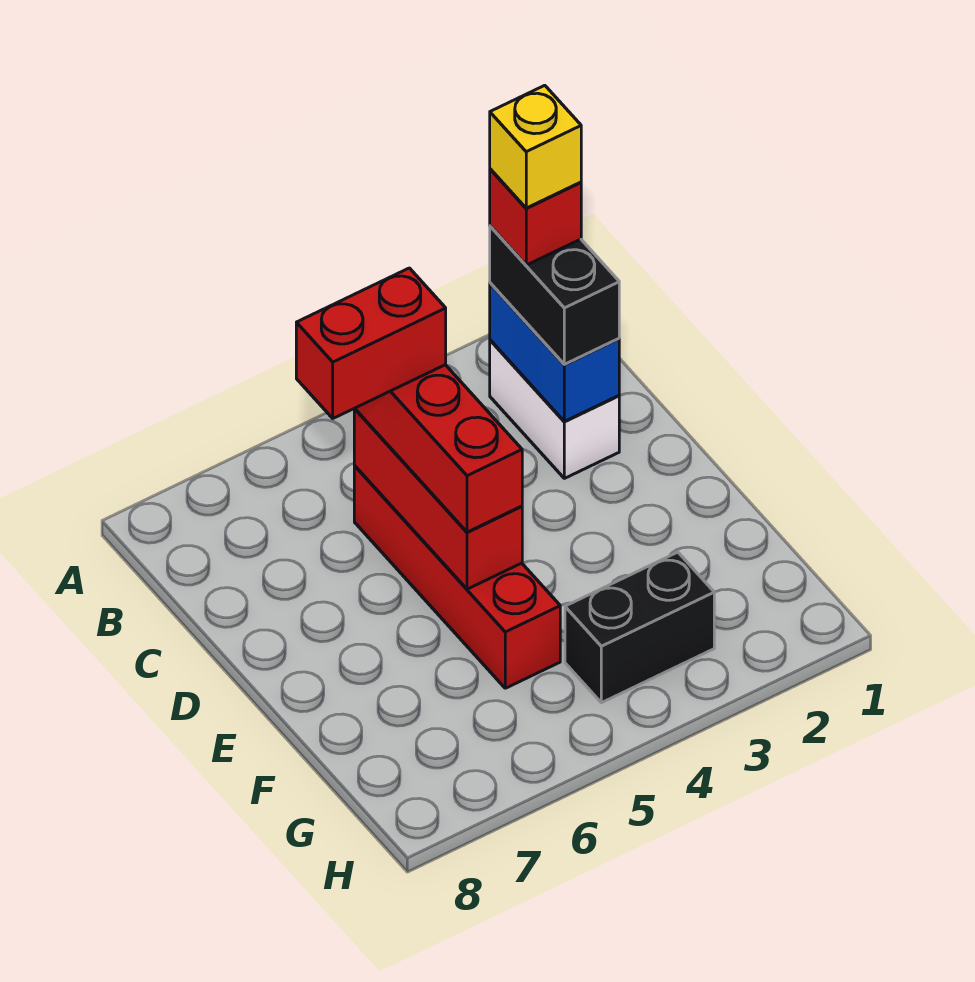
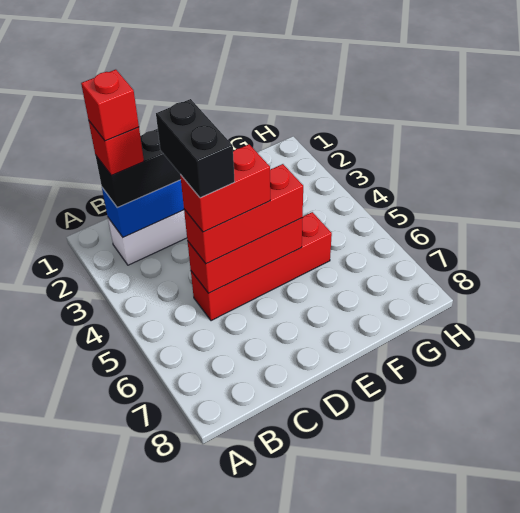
yellow 1x1 brick [490,85,581,208] -> red 1x1 brick [81,70,139,141]
red 1x2 brick [296,268,446,418] -> red 1x2 brick turned to [180,144,270,232]
black 1x2 brick [565,552,714,703] -> black 1x2 brick moved to [156,99,235,198]

